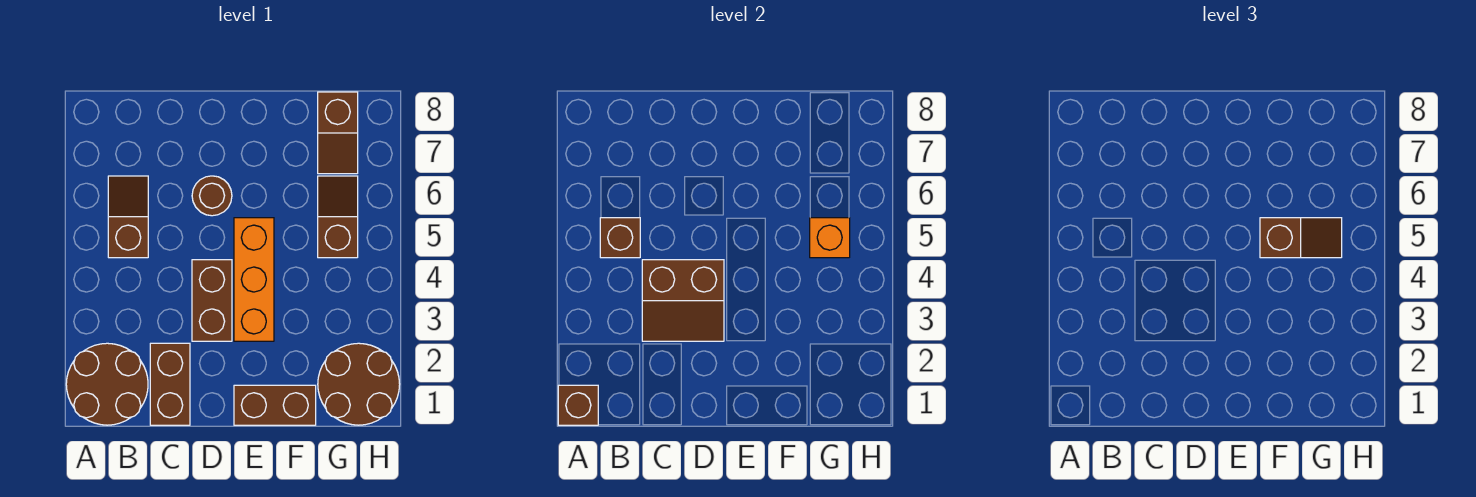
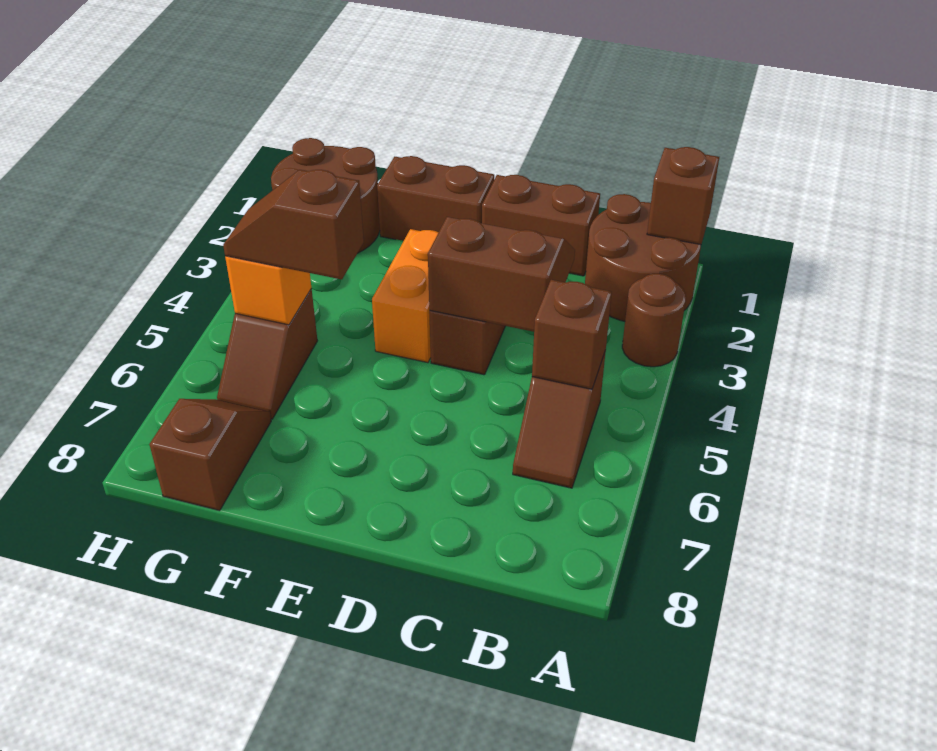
brown 1x2 brick [150,343,190,425] -> brown 1x2 brick turned to [482,175,600,276]
brown 1x1 round brick [192,176,232,216] -> brown 1x1 round brick moved to [622,274,686,367]
orange 1x3 brick [234,218,274,341] -> orange 1x2 brick [372,229,439,363]

